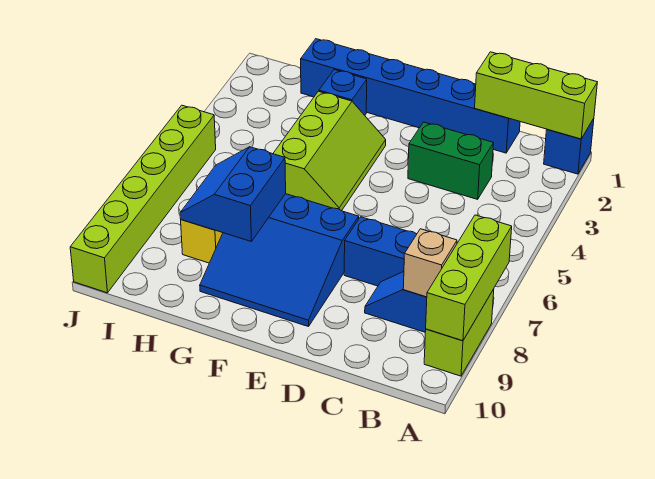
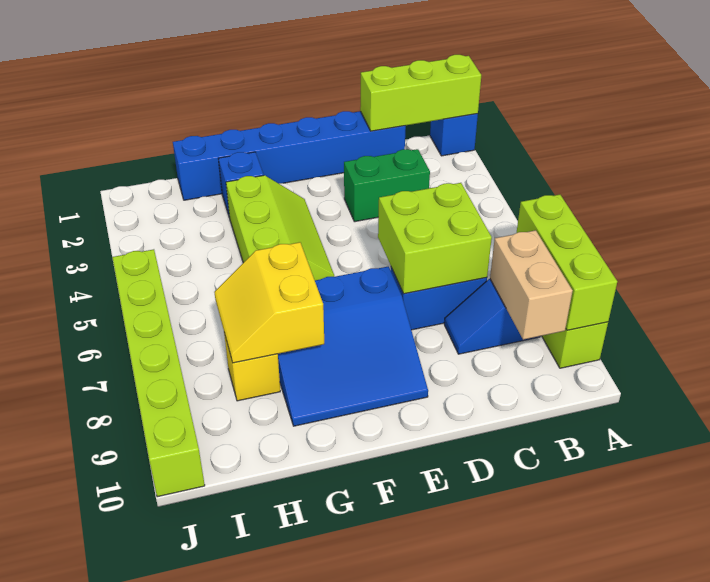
tan 1x1 brick [403,229,457,297] -> tan 1x2 brick [490,230,573,340]
none -> lime 2x2 brick [378,183,492,294]
blue 2x2 slope [180,147,286,242] -> yellow 2x2 slope [214,242,324,363]

